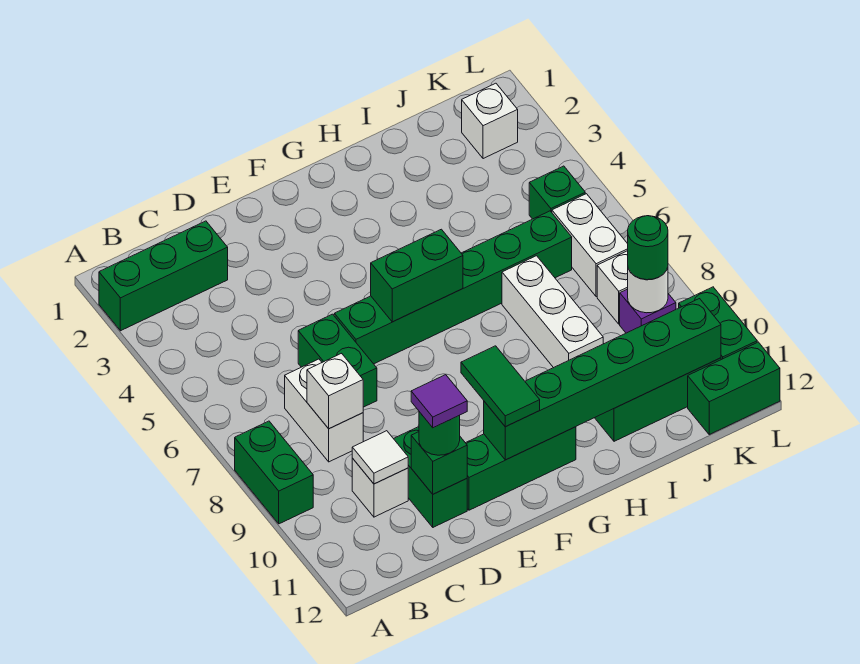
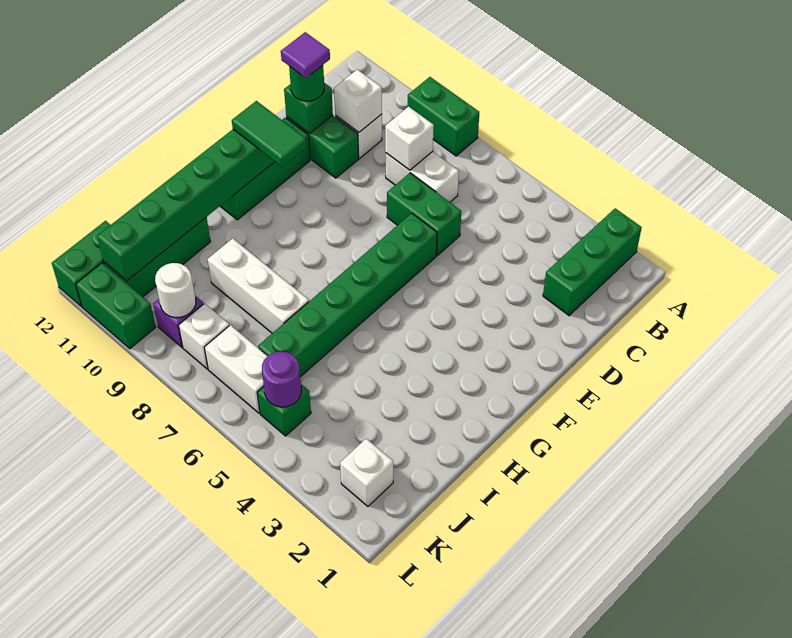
white 1x1 tile [352,431,408,484] -> white 1x1 brick [334,69,382,132]
green 1x2 brick [371,229,463,322] -> none
none -> purple 1x1 round brick [262,352,301,407]
green 1x1 round brick [628,216,668,280] -> none

